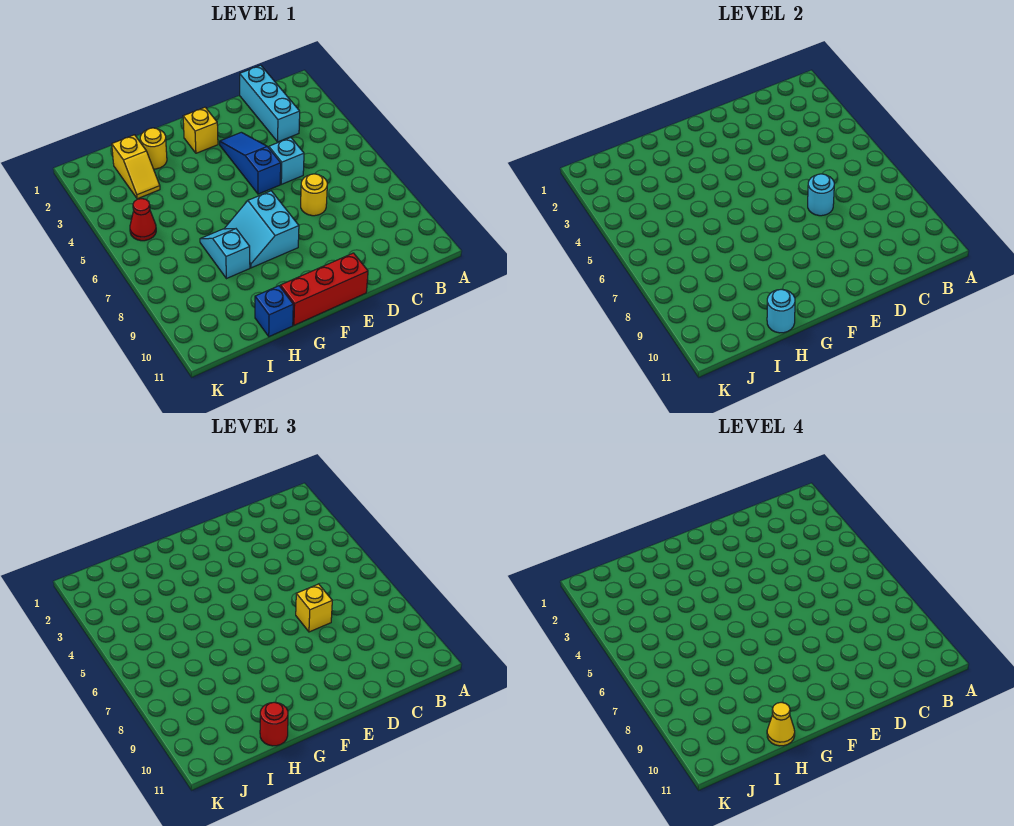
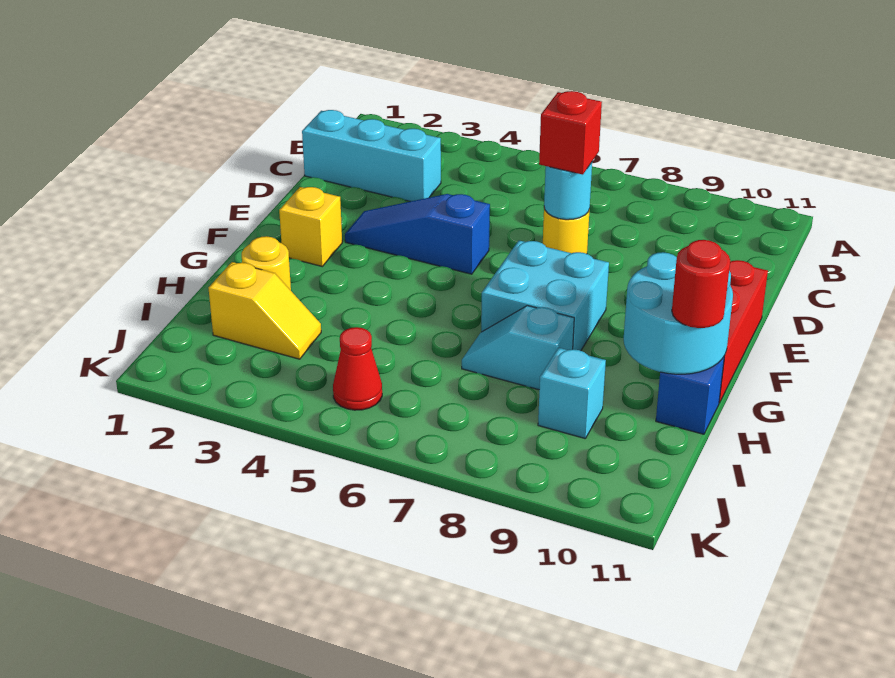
cyan 1x1 brick [269,138,304,184] -> cyan 1x1 brick moved to [538,348,606,438]
yellow 1x1 brick [296,584,332,632] -> red 1x1 brick [539,91,602,175]
cyan 2x2 slope [224,191,299,268] -> cyan 2x2 brick [481,241,609,351]
cyan 1x1 round brick [767,289,795,333] -> cyan 2x2 round brick [624,252,733,374]
yellow 1x1 cone [767,702,795,746] -> none

